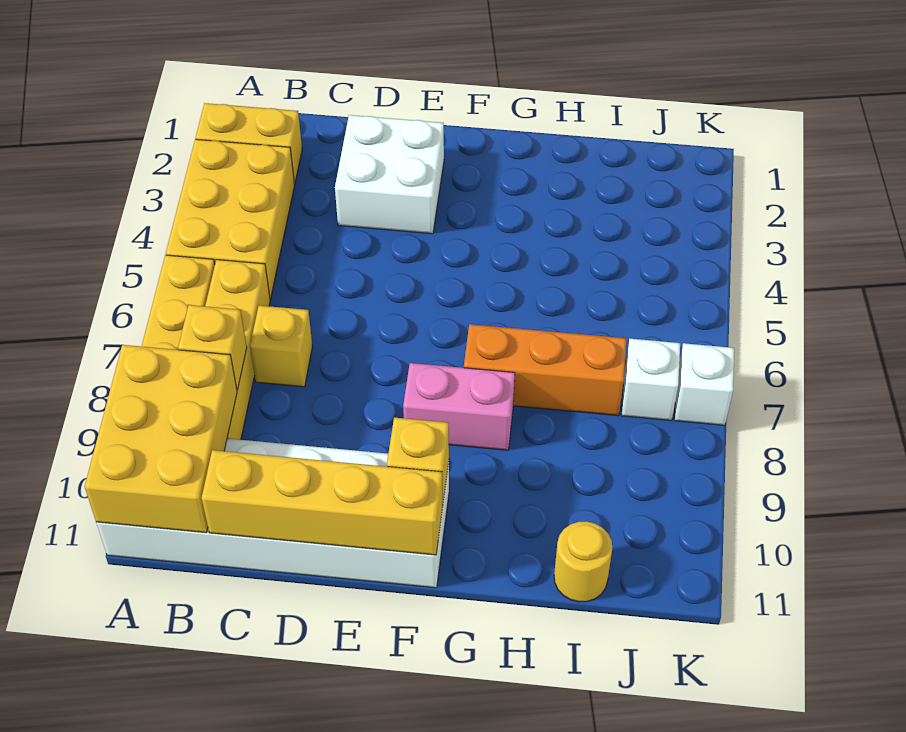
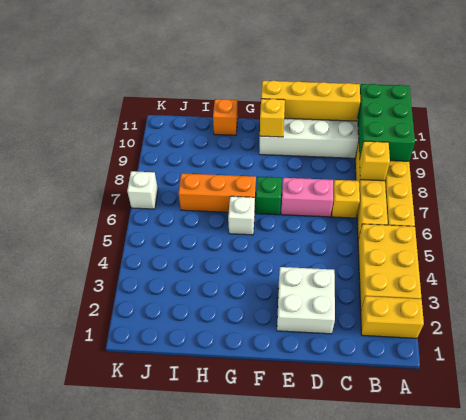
yellow 2x3 brick [85,345,237,533] -> green 2x3 brick [358,84,415,161]
none -> green 1x1 brick [256,177,282,215]
pink 1x2 brick [403,363,515,450] -> pink 1x2 brick moved to [281,178,333,217]
none -> orange 1x1 brick [213,99,238,135]
yellow 1x1 round brick [554,521,612,602] -> none
white 1x1 brick [621,339,680,420] -> white 1x1 brick moved to [228,196,255,235]

